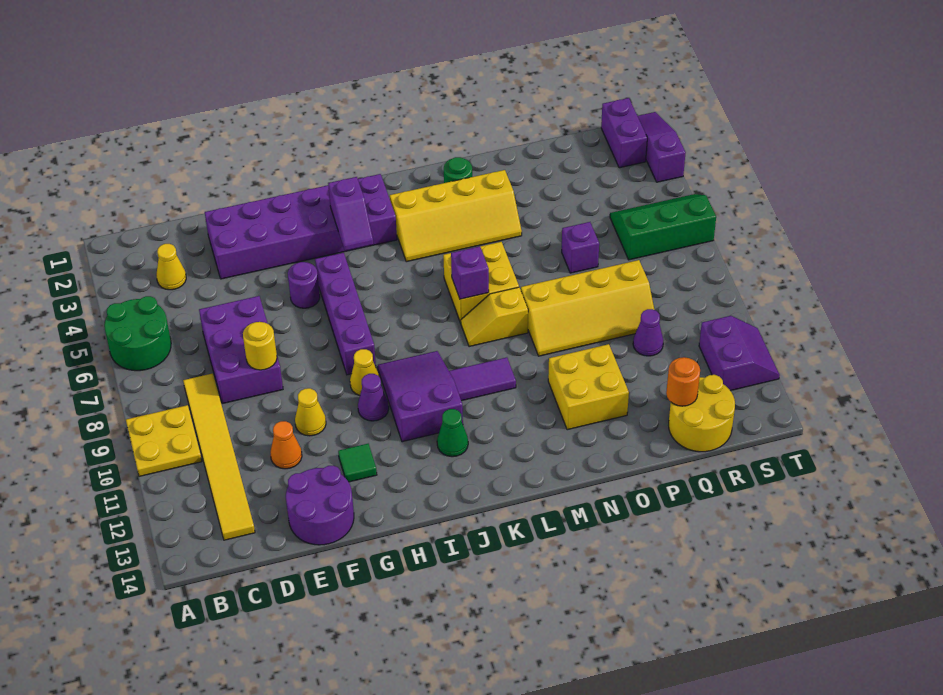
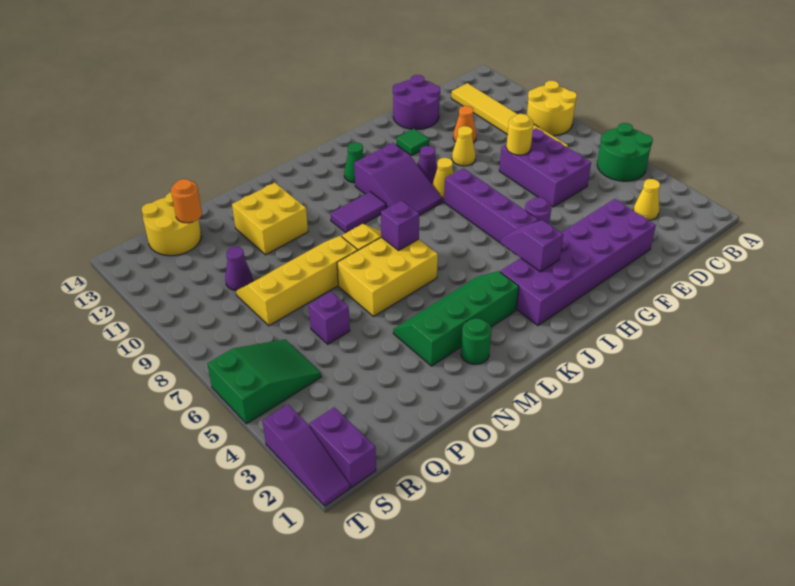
yellow 2x2 plate [126,405,202,476] -> yellow 2x2 round brick [527,81,577,136]
yellow 2x4 slope [390,170,522,262] -> green 2x4 slope [393,271,519,366]
yellow 2x2 brick [443,242,519,323] -> yellow 2x3 brick [337,237,438,316]
green 2x3 slope [610,194,716,260] -> green 2x3 slope turned to [207,339,321,424]
purple 2x2 slope [699,316,780,391] -> none

